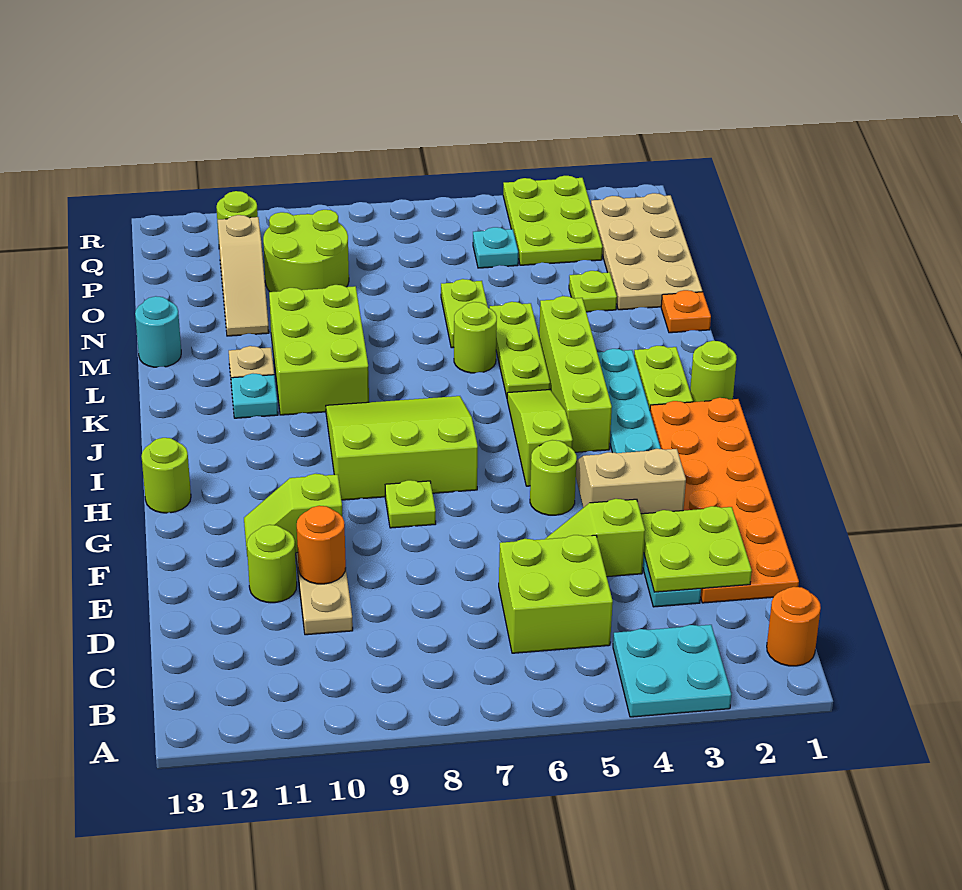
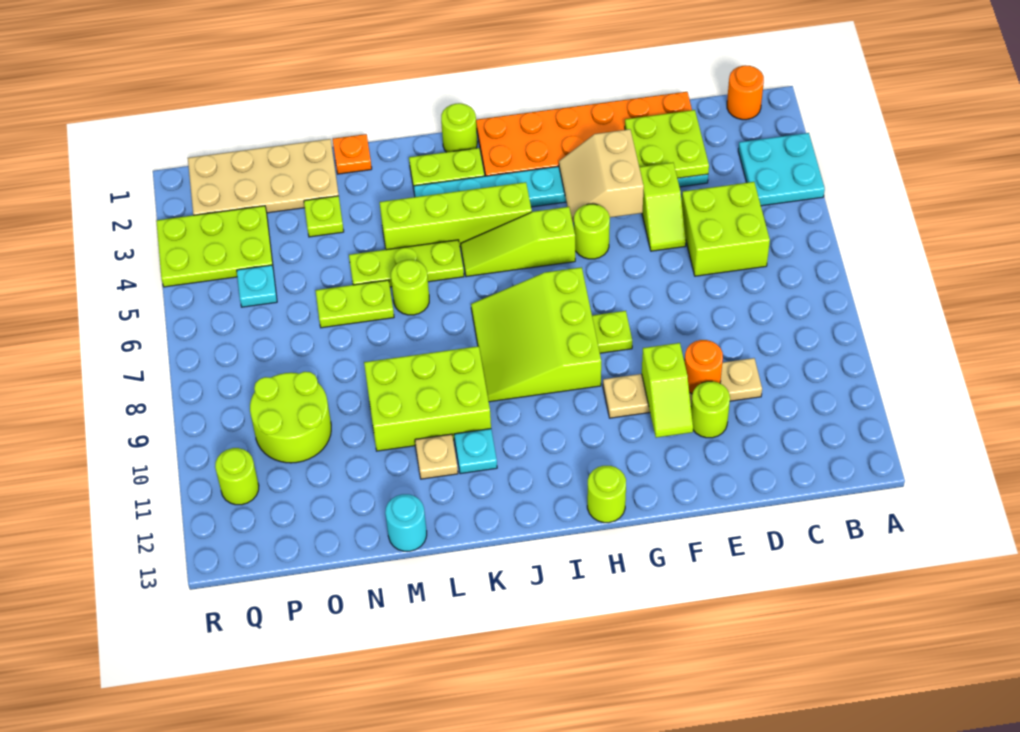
tan 1x3 slope [218,215,269,336] -> none

